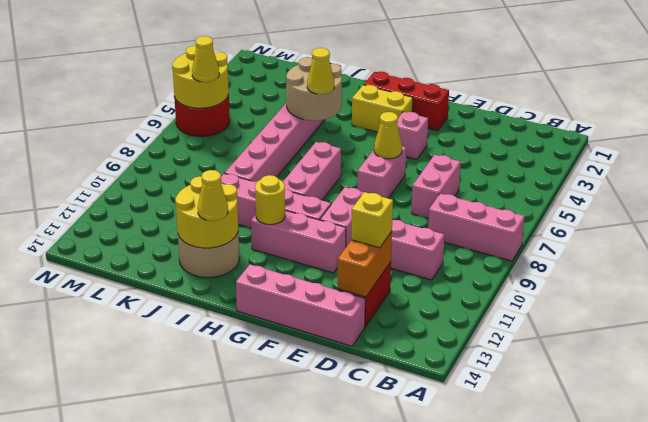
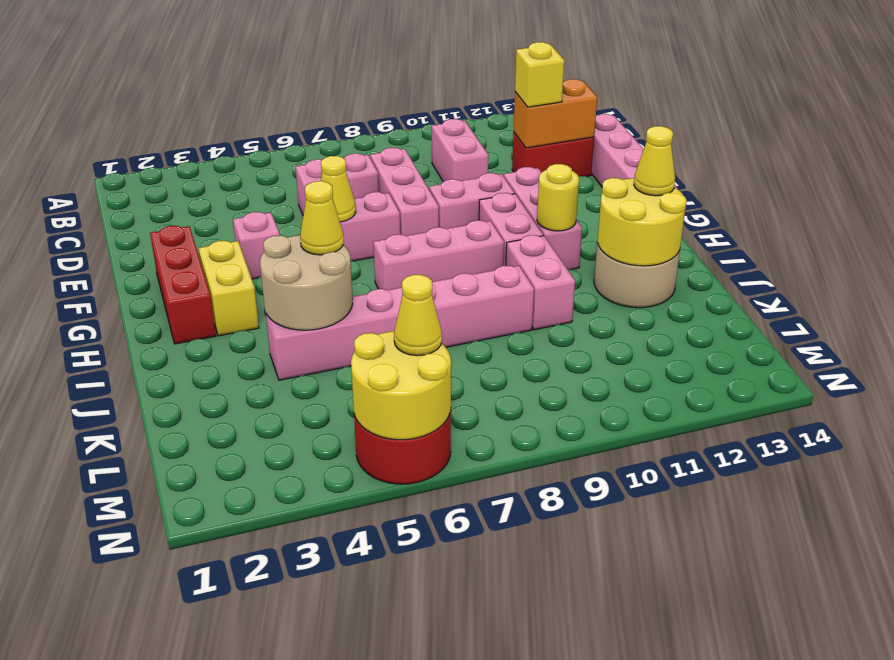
pink 1x3 brick [428,194,525,261] -> pink 1x3 brick moved to [370,148,439,236]

